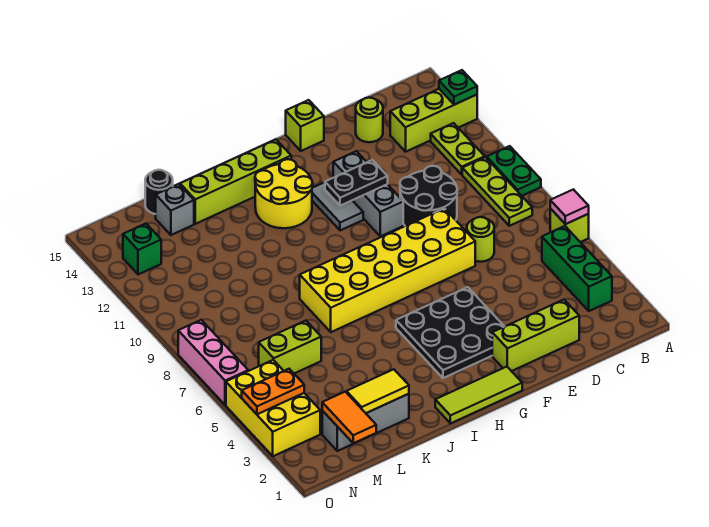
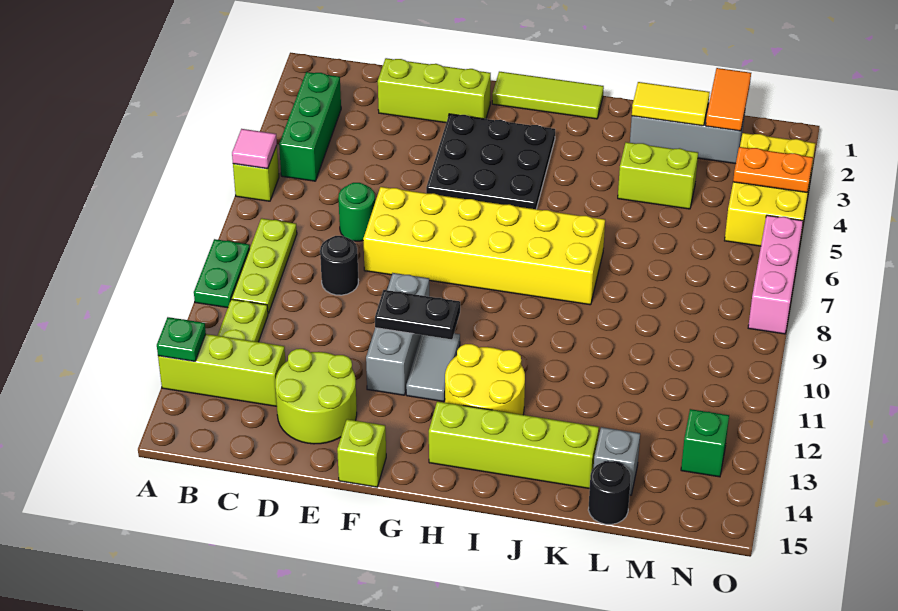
lime 1x1 round brick [467,217,494,262] -> green 1x1 round brick [338,183,375,241]
black 2x2 round brick [400,166,457,226] -> black 1x1 round brick [320,236,358,295]
lime 1x1 round brick [356,98,383,142] -> lime 2x2 round brick [275,349,357,444]
lime 1x2 brick [259,321,321,373] -> lime 1x2 brick moved to [618,142,698,209]

